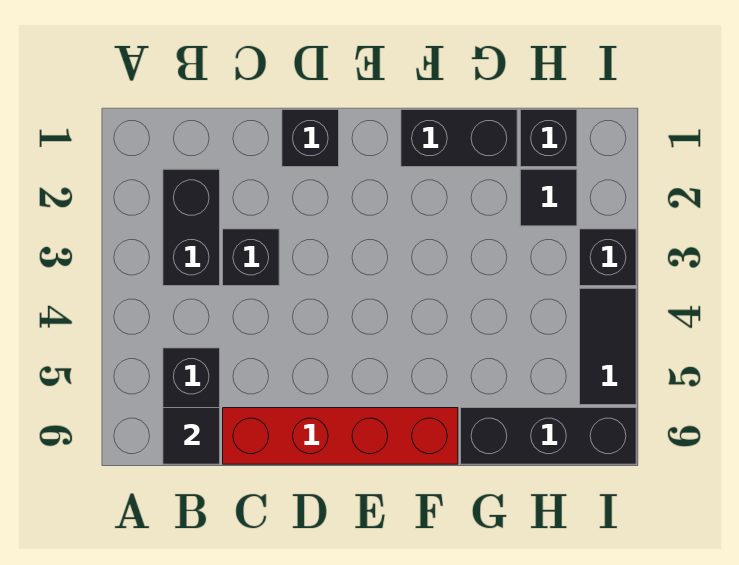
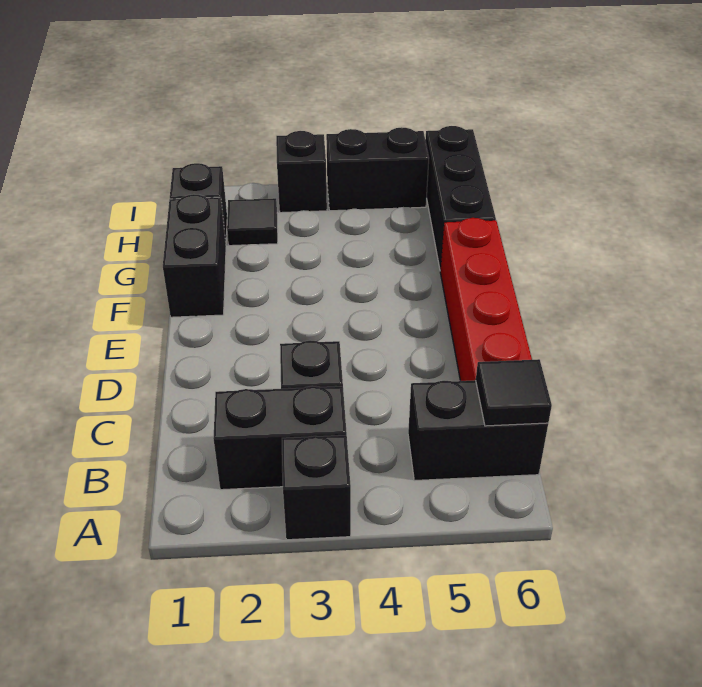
black 1x1 brick [282,110,339,167] -> black 1x1 brick moved to [282,435,351,540]
black 1x2 tile [580,288,636,405] -> black 1x2 brick [326,127,429,211]

